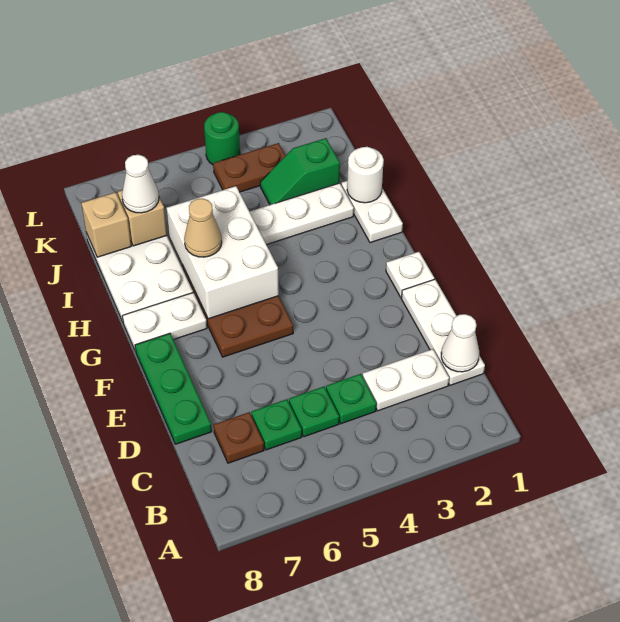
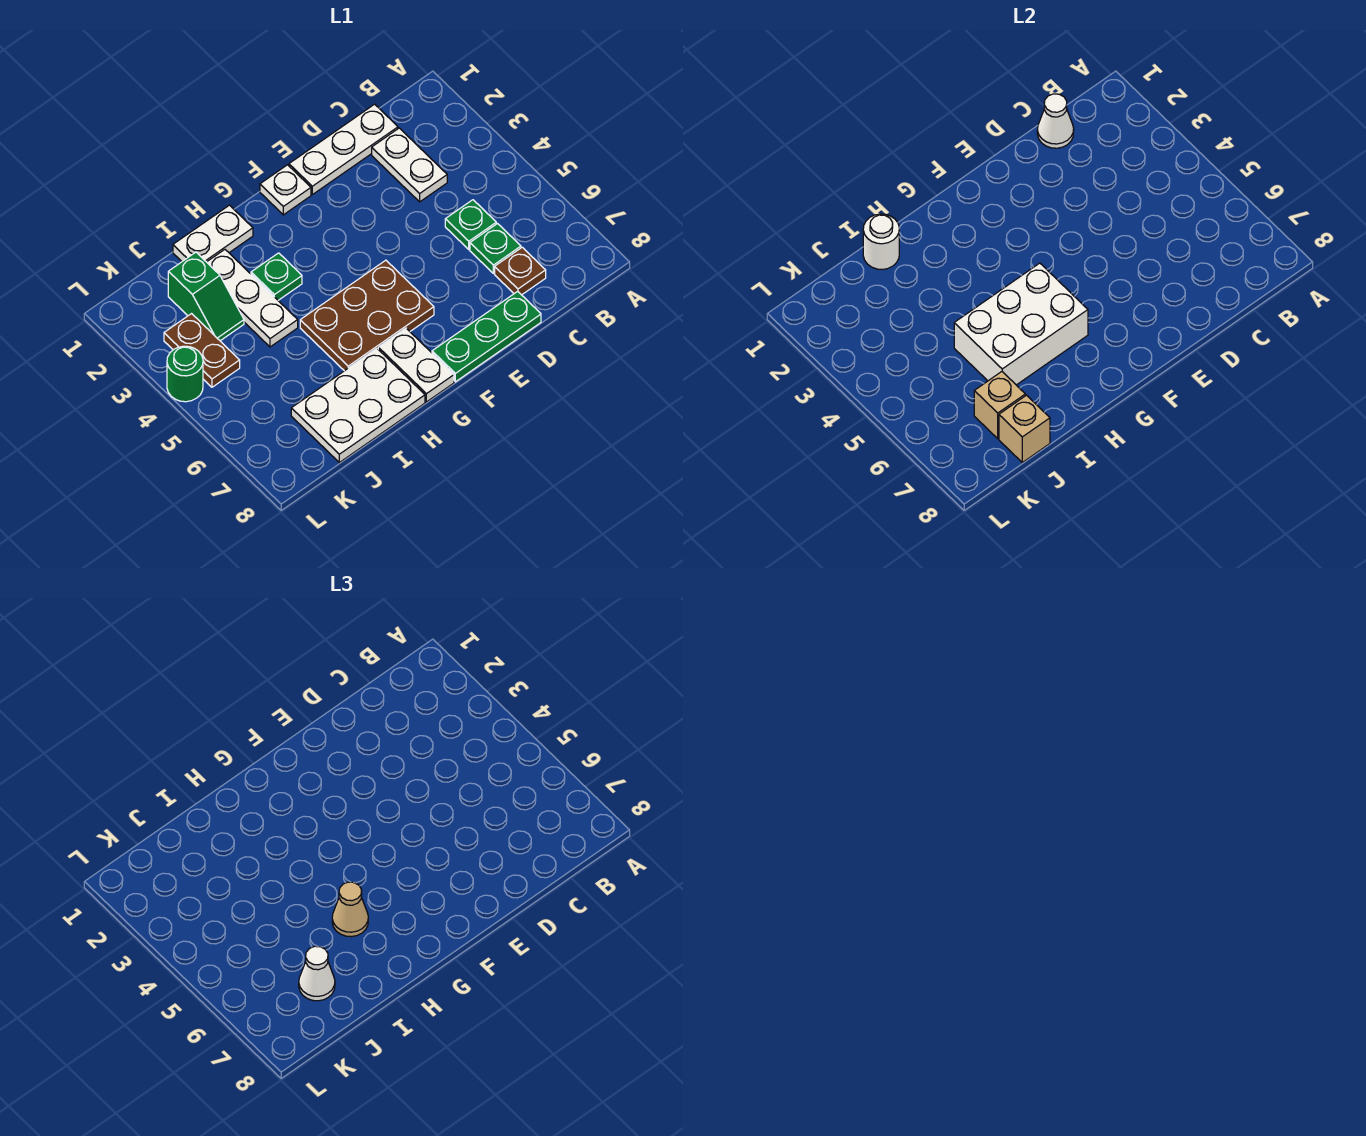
green 1x1 plate [326,374,376,424] -> green 1x1 plate moved to [251,253,302,300]

